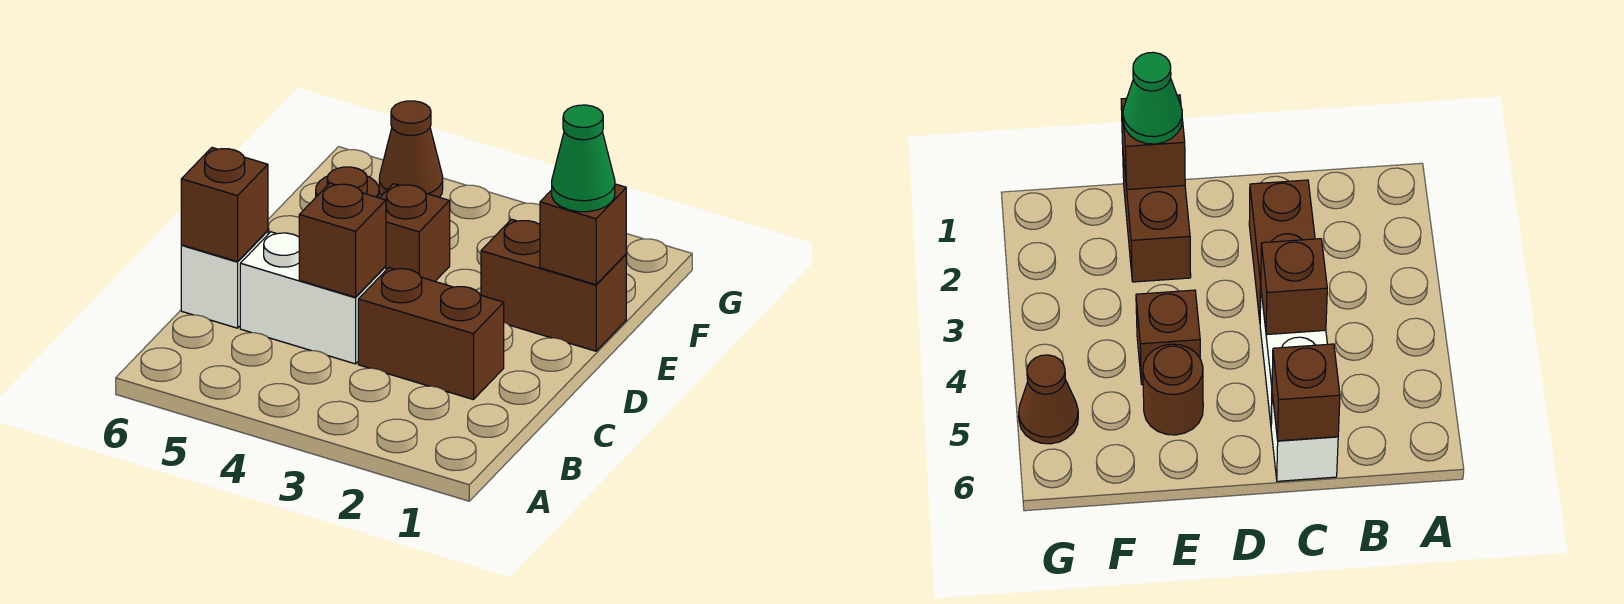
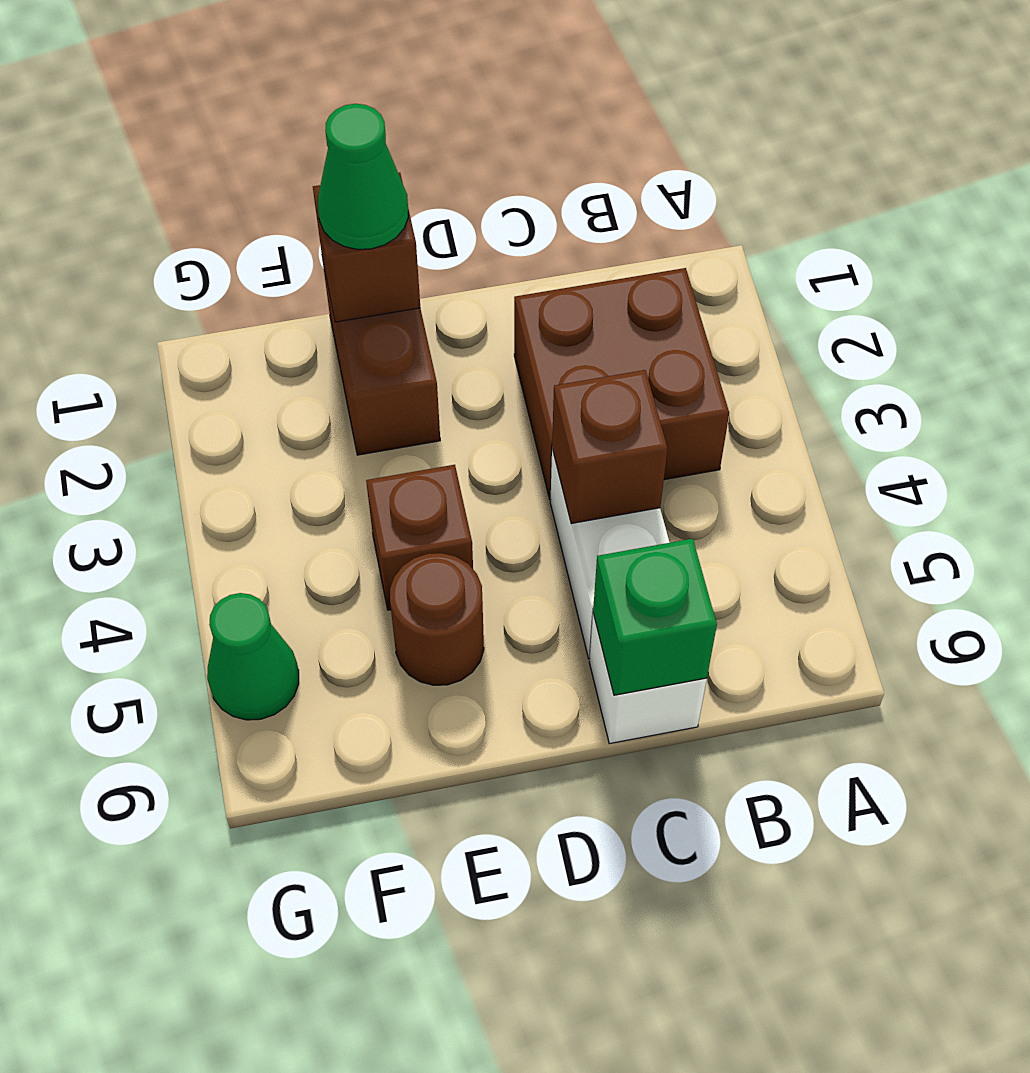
brown 1x2 brick [358,268,504,400] -> brown 2x2 brick [514,268,729,500]
brown 1x1 brick [181,148,268,262] -> green 1x1 brick [593,539,717,695]
brown 1x1 cone [379,101,443,197] -> green 1x1 cone [207,593,299,720]

